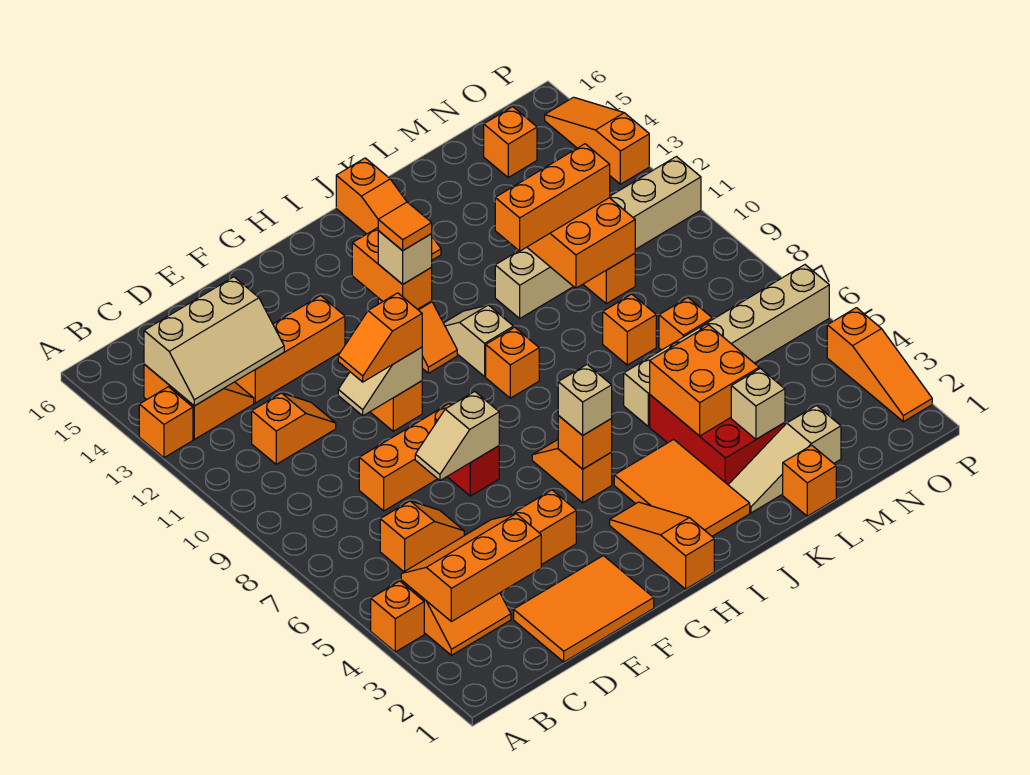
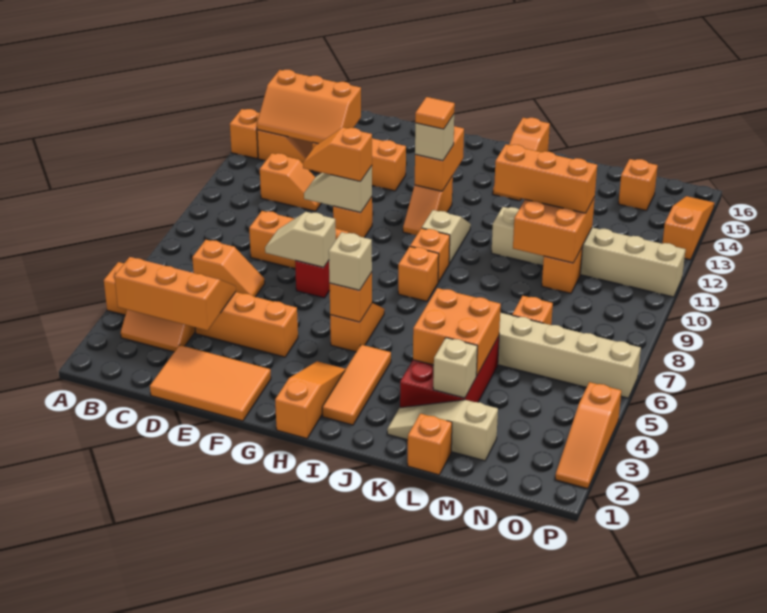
tan 2x3 slope [144,277,284,406] -> orange 2x3 slope [257,70,361,144]
orange 2x3 tile [614,439,750,536] -> orange 1x3 tile [322,345,391,425]
orange 1x1 brick [603,294,656,365] -> orange 1x1 brick moved to [398,247,439,301]

